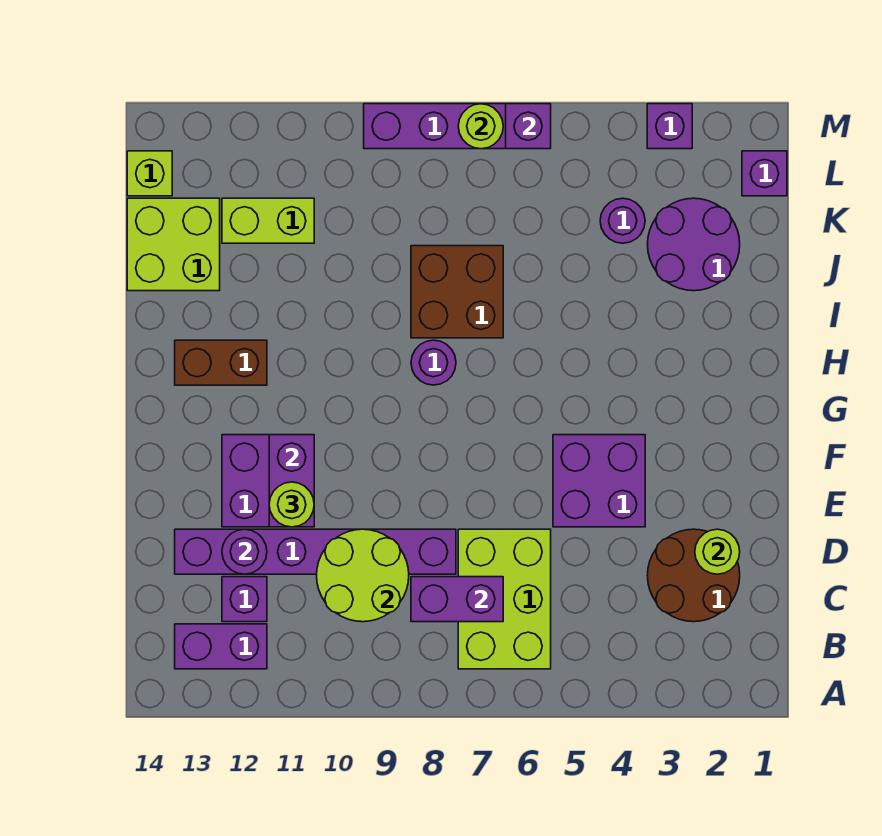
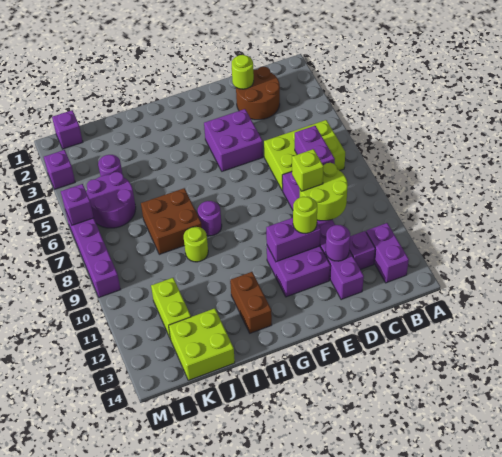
purple 2x2 round brick [648,198,740,291] -> purple 2x2 round brick moved to [87,172,136,228]
lime 1x1 brick [127,151,172,196] -> lime 1x1 brick moved to [292,149,324,191]
lime 1x1 round brick [458,104,503,149] -> lime 1x1 round brick moved to [184,227,208,262]

